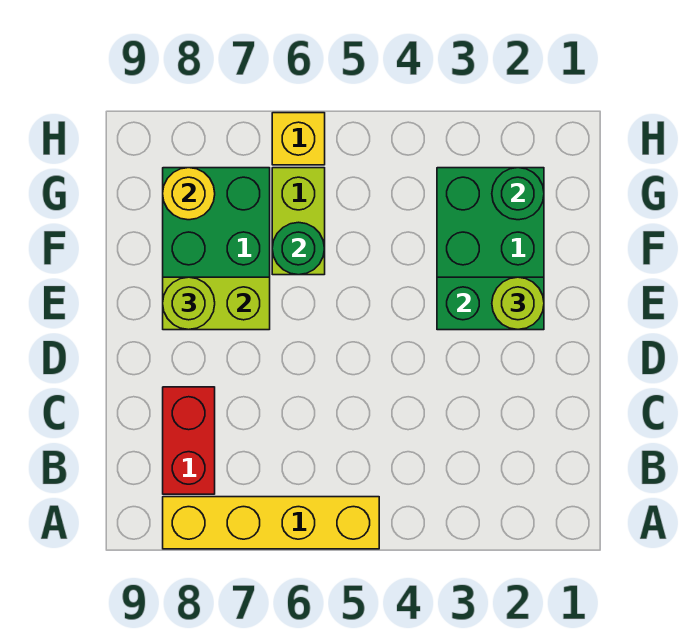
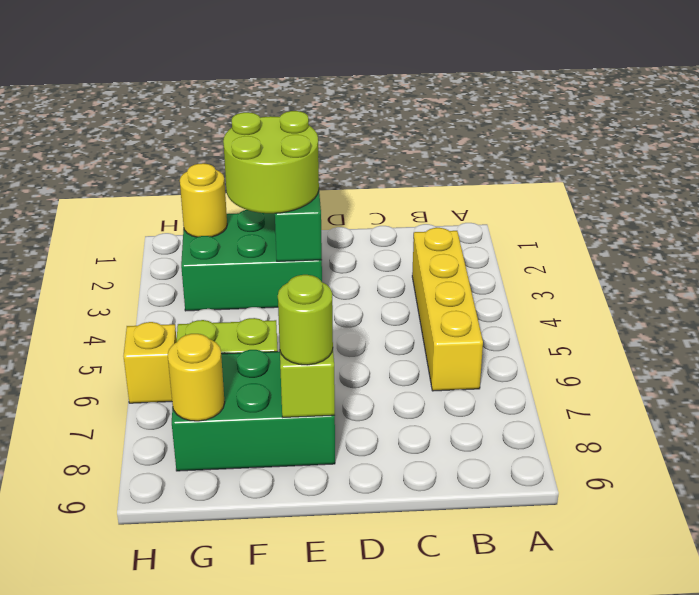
yellow 1x4 brick [163,497,379,549] -> yellow 1x4 brick moved to [412,228,483,391]
red 1x2 brick [163,387,215,494] -> none
lime 1x1 round brick [492,277,544,330] -> lime 2x2 round brick [223,111,319,213]
green 1x1 round brick [272,222,325,275] -> none
green 1x1 round brick [492,168,544,220] -> yellow 1x1 round brick [180,163,227,237]

